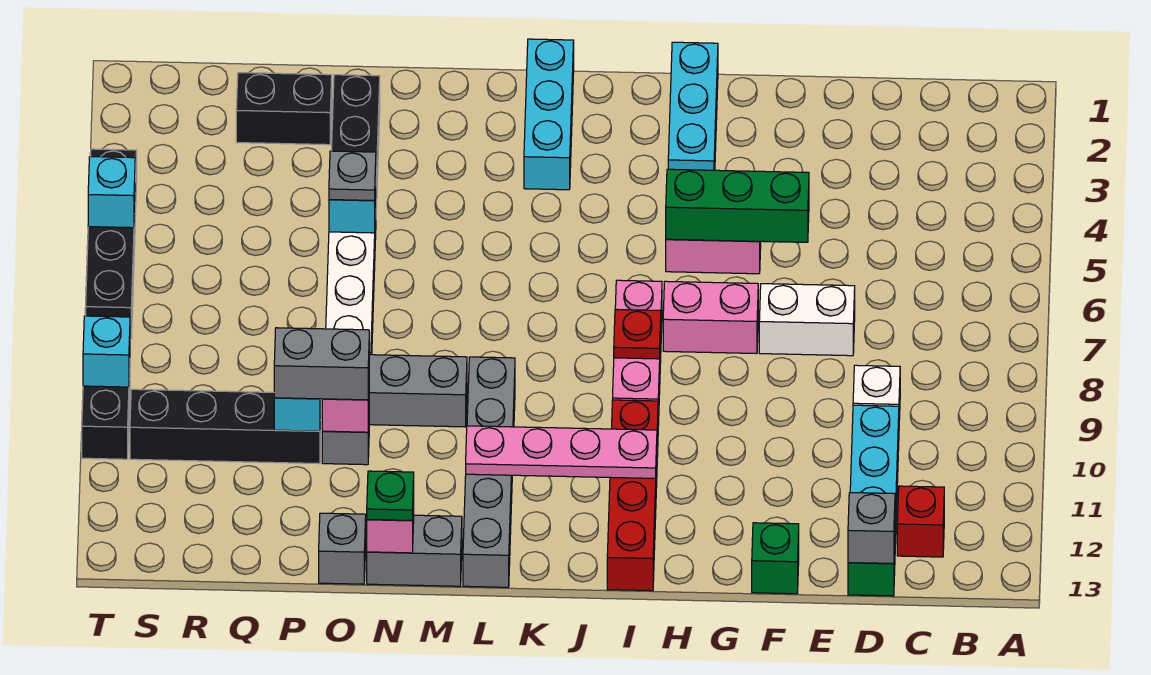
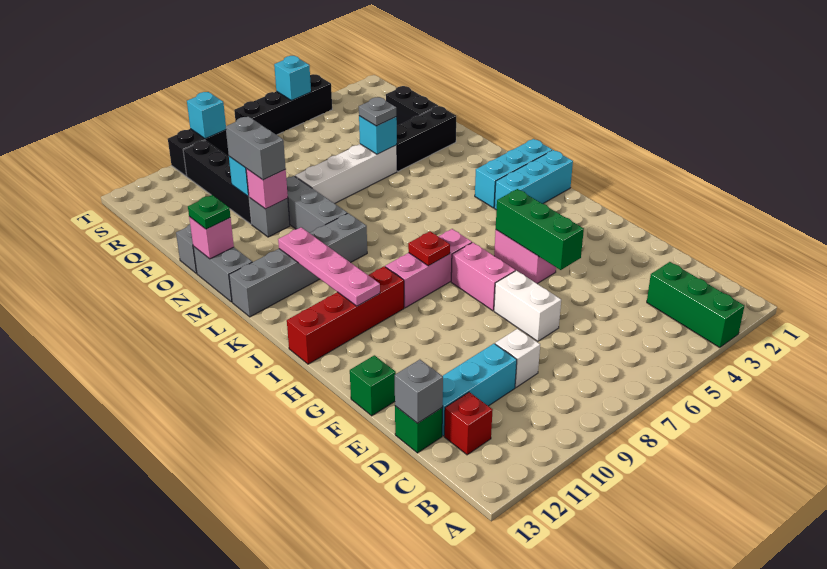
none -> green 1x3 brick [647,262,744,348]
cyan 1x3 brick [668,42,718,170] -> cyan 1x3 brick moved to [494,150,573,210]

